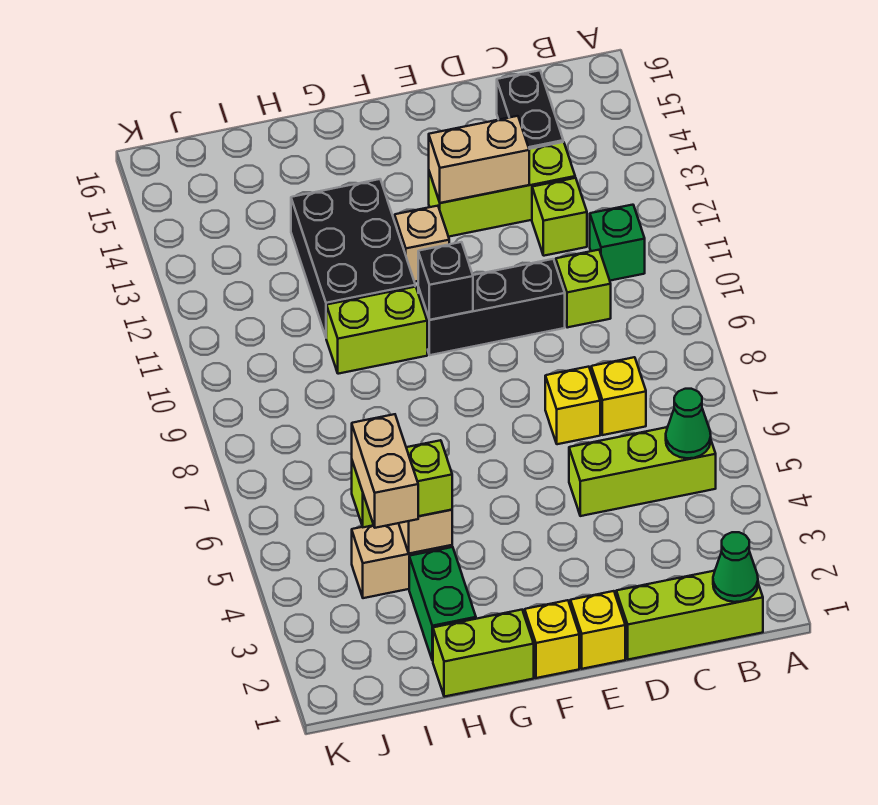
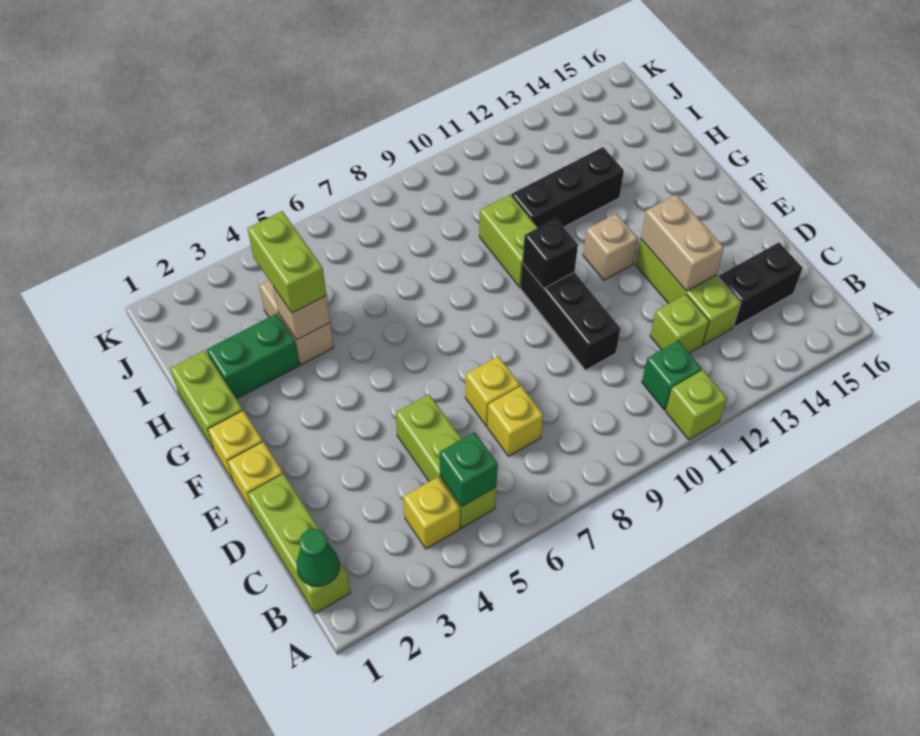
none -> yellow 1x1 brick [403,477,460,549]
green 1x1 cone [666,389,711,458] -> green 1x1 brick [439,432,498,506]
lime 1x1 brick [556,250,611,328] -> lime 1x1 brick moved to [666,370,727,440]
black 2x3 brick [291,179,415,337] -> black 1x3 brick [512,147,624,228]
tan 1x2 brick [352,414,419,528] -> none

